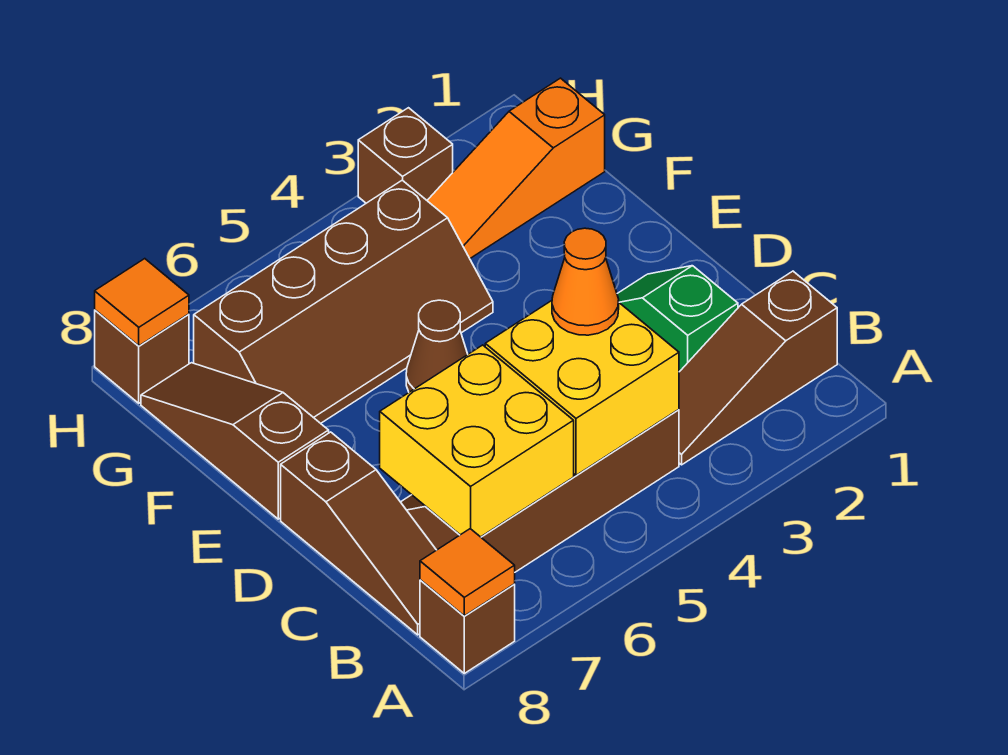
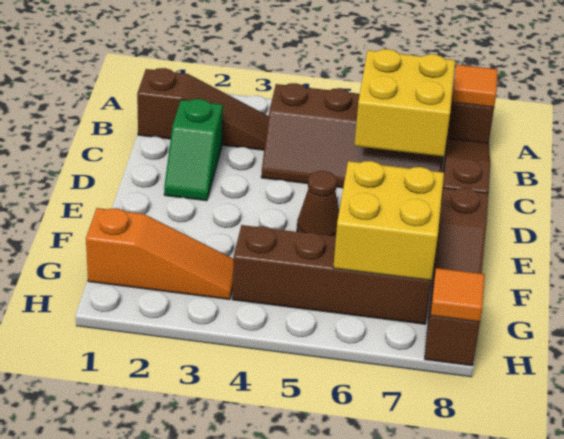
yellow 2x2 brick [485,301,679,475] -> yellow 2x2 brick moved to [333,161,444,281]
orange 1x1 cone [552,228,619,335] -> none
brown 1x1 brick [358,108,453,203] -> none

